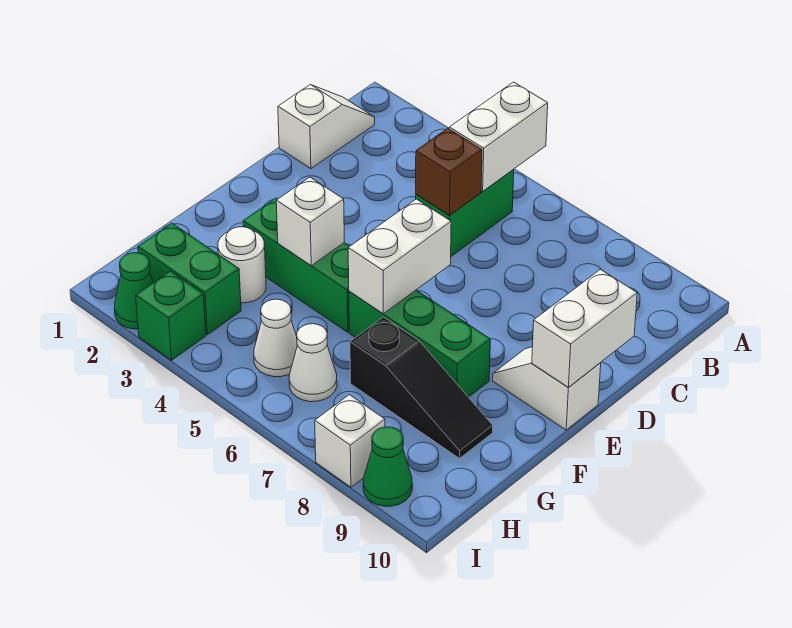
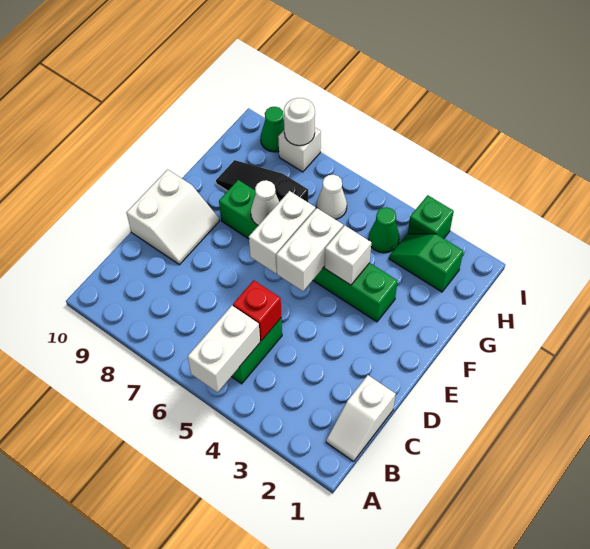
brown 1x1 brick [416,128,482,215] -> red 1x1 brick [233,280,281,341]
white 1x2 brick [532,269,637,387] -> white 1x2 brick moved to [276,208,343,291]
white 1x2 slope [493,347,601,430] -> white 2x2 slope [126,170,219,265]
white 1x1 round brick [218,227,266,303] -> white 1x1 round brick moved to [284,98,315,146]
green 1x2 brick [138,223,241,335] -> green 1x2 slope [389,234,463,292]
white 1x1 cone [254,299,297,377] -> white 1x1 cone moved to [251,180,279,225]
green 1x1 cone [114,253,154,329] -> green 1x1 cone moved to [368,207,400,253]

